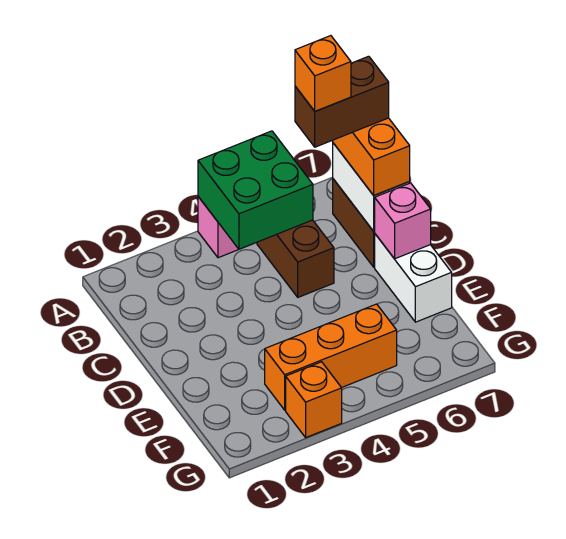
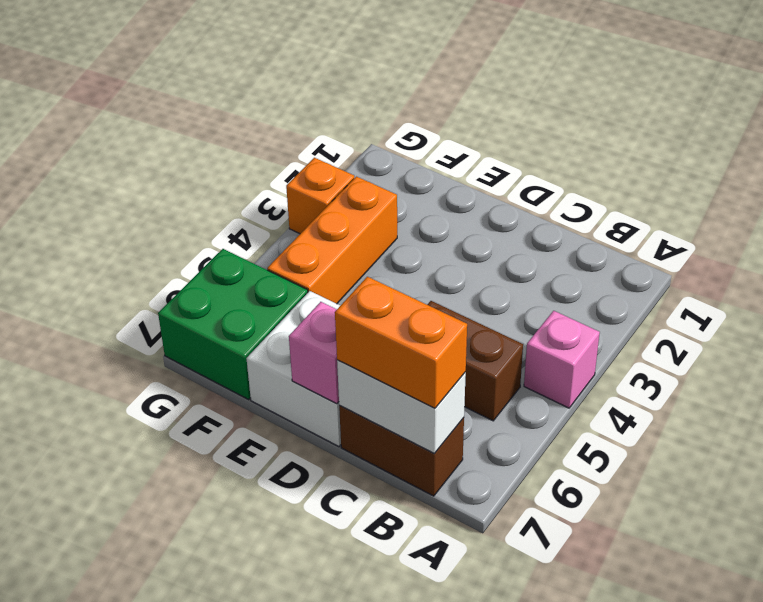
green 2x2 brick [198,131,313,249] -> green 2x2 brick moved to [158,249,308,399]
brown 1x2 brick [295,56,389,147] -> none
orange 1x1 brick [295,36,351,111] -> none
white 1x2 brick [375,234,452,322] -> white 2x2 brick [246,291,341,447]

